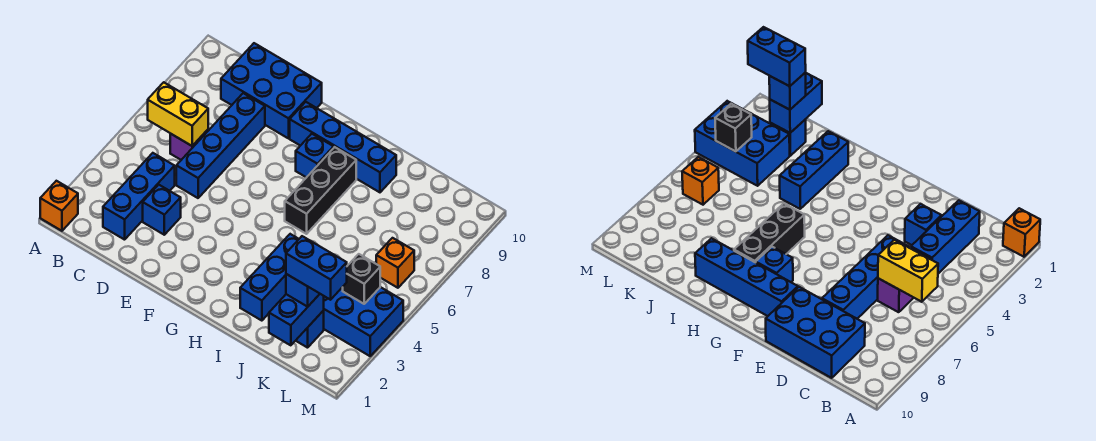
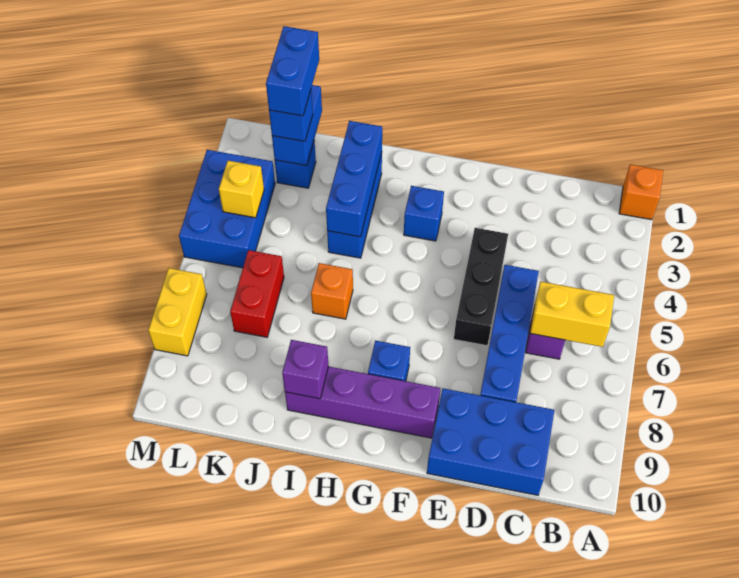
blue 1x3 brick [103,153,175,240] -> blue 1x3 brick moved to [326,121,382,237]
blue 1x1 brick [143,185,181,235] -> blue 1x1 brick moved to [404,186,444,241]
blue 1x4 brick [290,102,396,192] -> purple 1x4 brick [285,367,440,438]
black 1x3 brick [285,147,356,234] -> black 1x3 brick moved to [454,228,508,346]
none -> purple 1x1 brick [282,340,329,399]
blue 1x2 brick [286,236,347,300] -> blue 1x2 brick turned to [266,26,319,116]
blue 2x3 brick [323,287,403,356] -> blue 2x3 brick turned to [179,150,275,268]
none -> red 1x2 brick [230,250,284,337]
black 1x1 brick [343,254,380,304] -> yellow 1x1 brick [219,161,264,218]
orange 1x1 brick [376,238,414,288] -> orange 1x1 brick moved to [311,263,353,319]
none -> yellow 1x2 brick [148,268,207,356]

